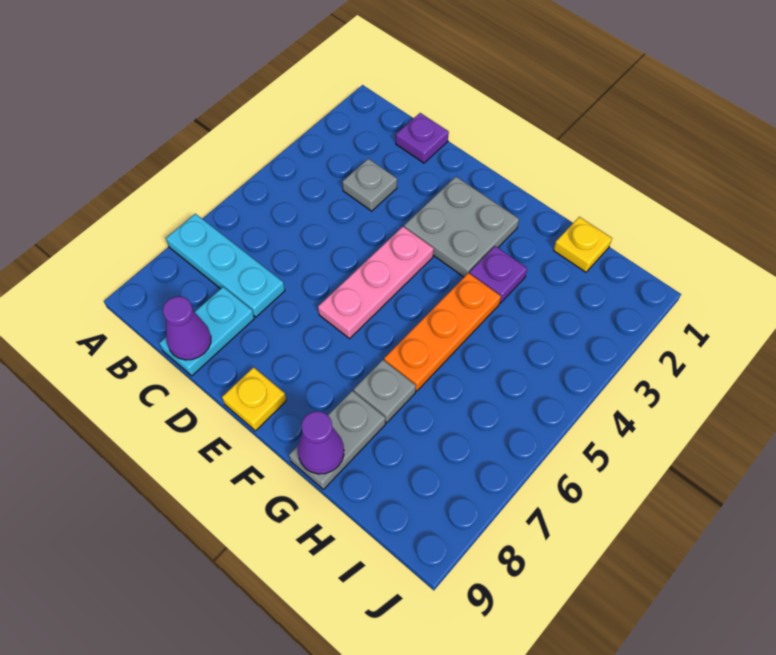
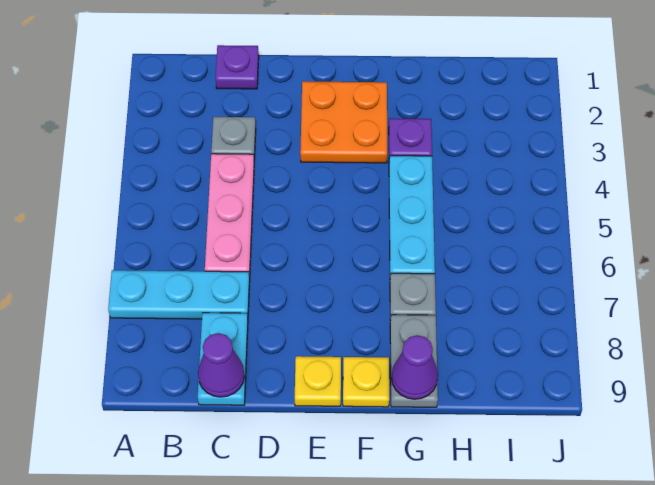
grey 2x2 plate [404,177,519,277] -> orange 2x2 plate [300,81,387,163]
pink 1x3 plate [318,227,434,339] -> pink 1x3 plate moved to [205,154,254,278]
orange 1x3 plate [384,273,501,391] -> cyan 1x3 plate [389,156,435,275]
yellow 1x1 plate [553,217,612,272] -> yellow 1x1 plate moved to [343,357,389,407]

